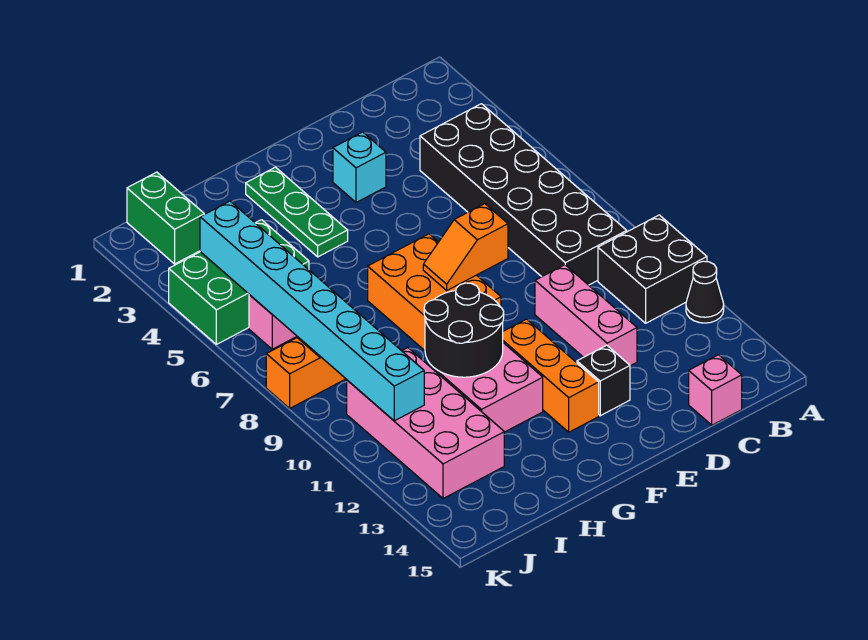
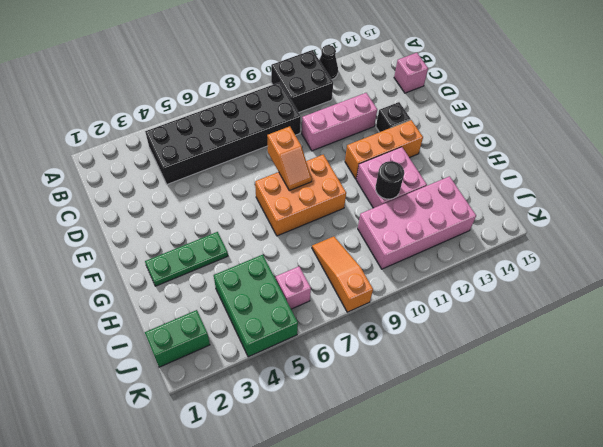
cyan 1x1 brick [333,132,386,202] -> none
black 2x2 round brick [424,283,504,377] -> black 1x1 round brick [376,161,404,199]
cyan 1x8 brick [200,201,424,421] -> none

